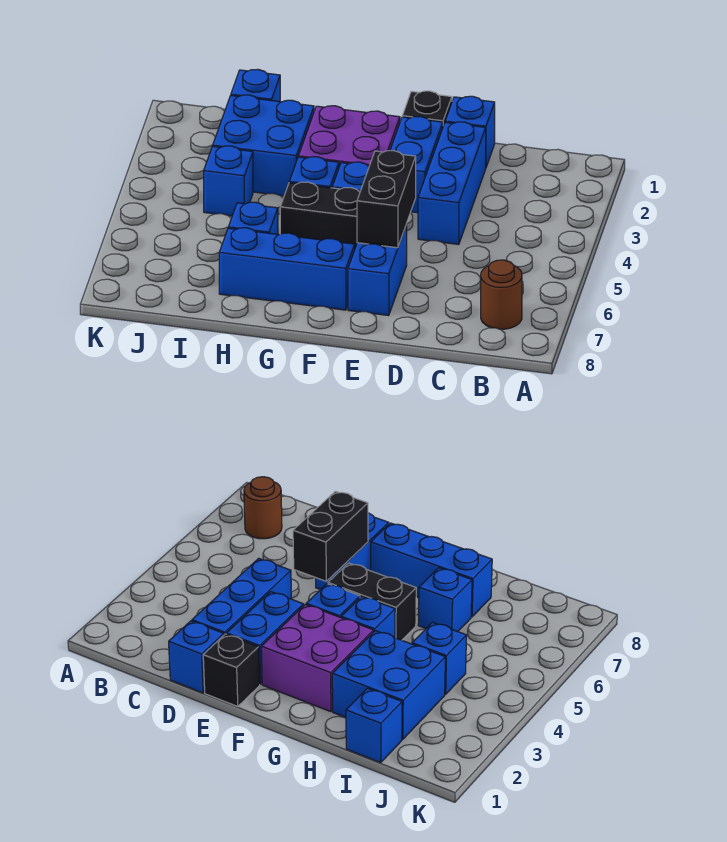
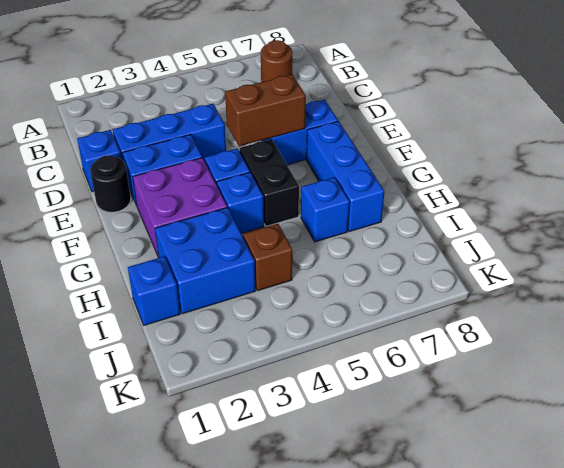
black 1x1 brick [402,91,452,126] -> black 1x1 round brick [90,155,131,212]
black 1x2 brick [357,151,416,248] -> brown 1x2 brick [225,75,306,146]
blue 1x1 brick [204,146,253,216] -> brown 1x1 brick [243,224,292,291]

